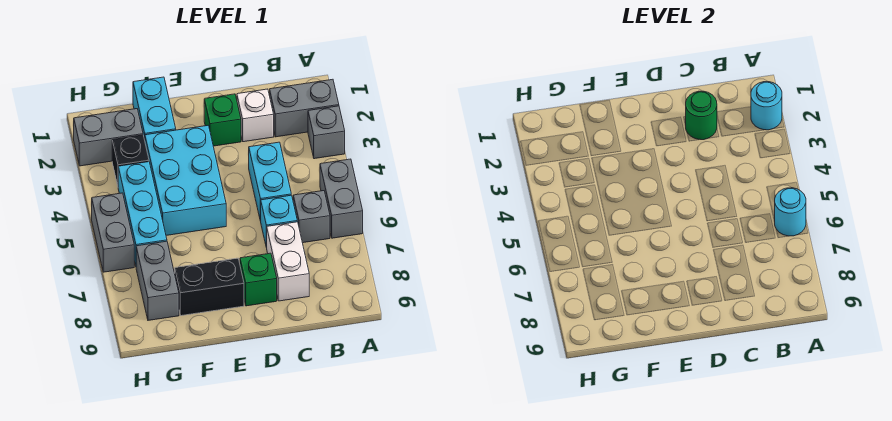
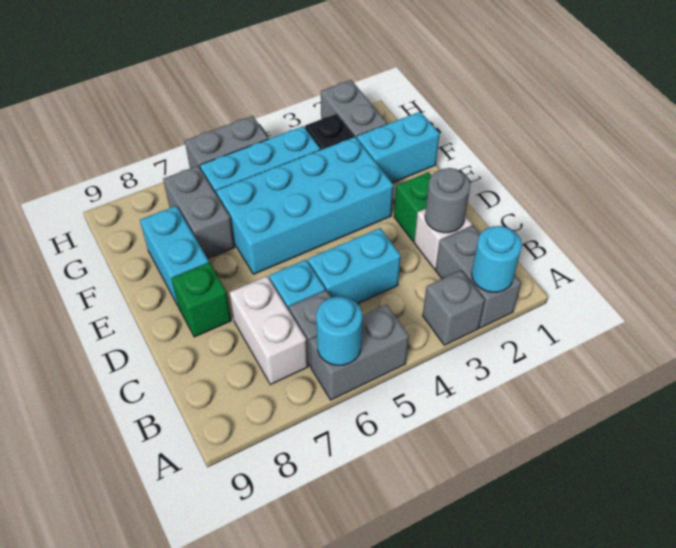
green 1x1 round brick [686,91,717,140] -> grey 1x1 round brick [425,168,470,233]
white 1x2 brick [267,222,309,301] -> white 1x2 brick turned to [229,276,308,385]
cyan 2x3 brick [145,126,226,235] -> cyan 2x4 brick [216,137,394,274]
black 1x2 brick [175,258,244,316] -> cyan 1x2 brick [140,206,209,305]
grey 1x2 brick [136,241,179,320] -> grey 1x2 brick turned to [163,166,235,259]

